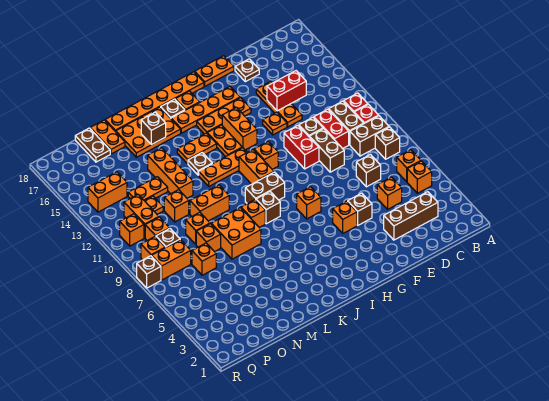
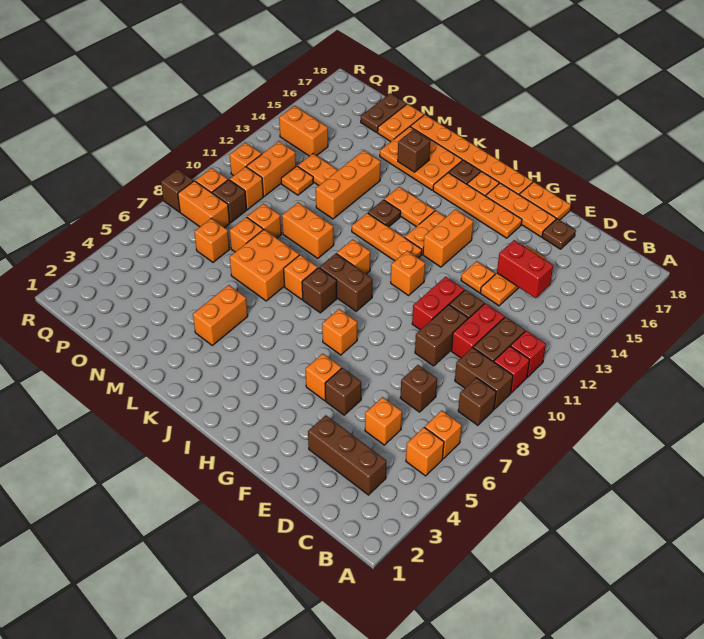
orange 1x3 plate [197,98,251,134] -> orange 1x3 plate moved to [486,183,556,237]
orange 1x2 brick [239,150,274,184] -> orange 1x2 brick moved to [193,285,248,345]
orange 1x1 brick [164,190,189,222] -> orange 1x1 brick moved to [337,239,371,274]

